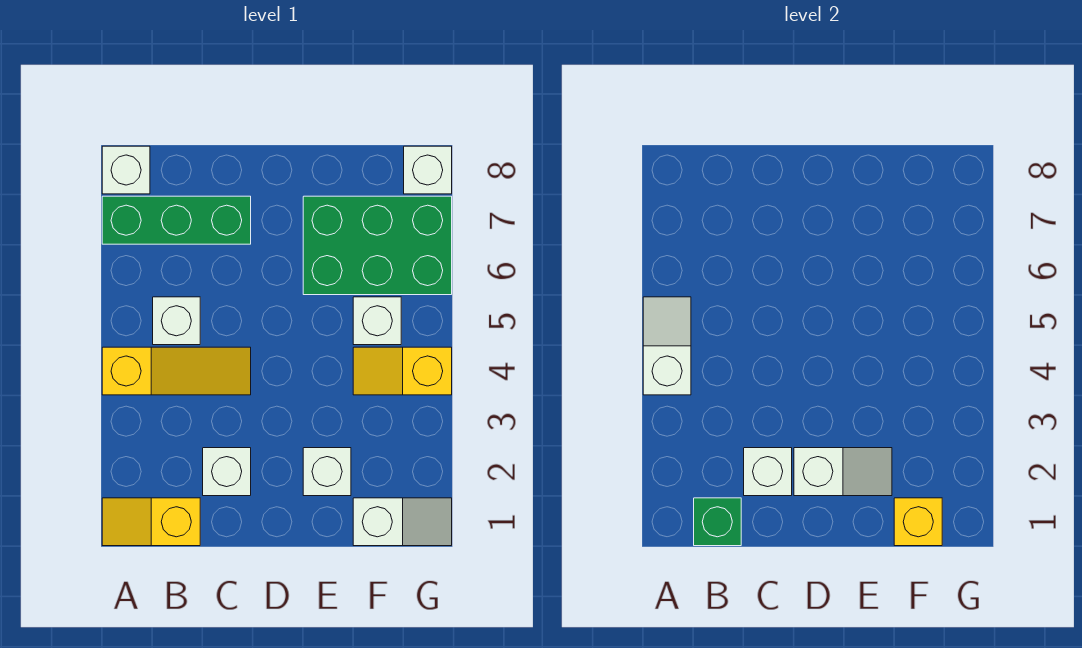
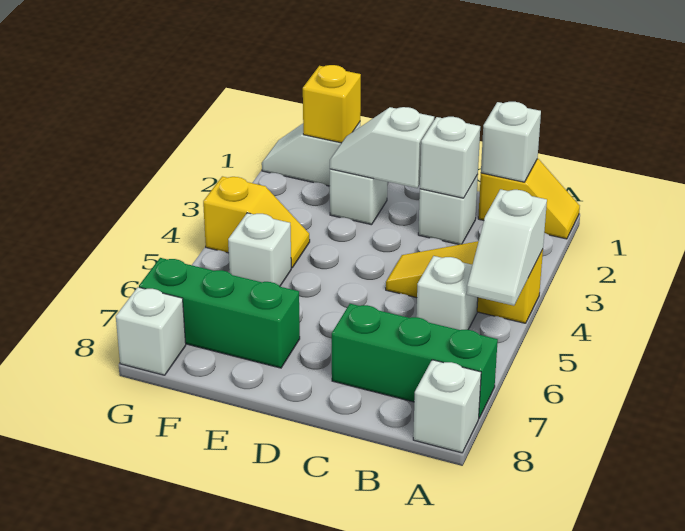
green 1x1 brick [694,498,741,546] -> white 1x1 brick [481,102,541,182]
green 2x3 brick [303,196,452,295] -> green 1x3 brick [139,258,300,368]

